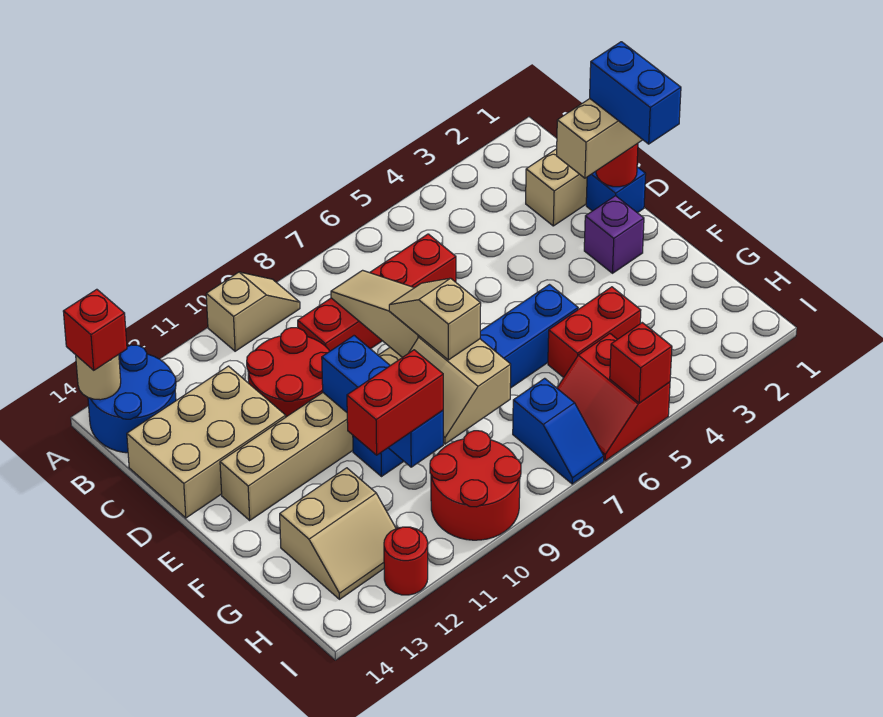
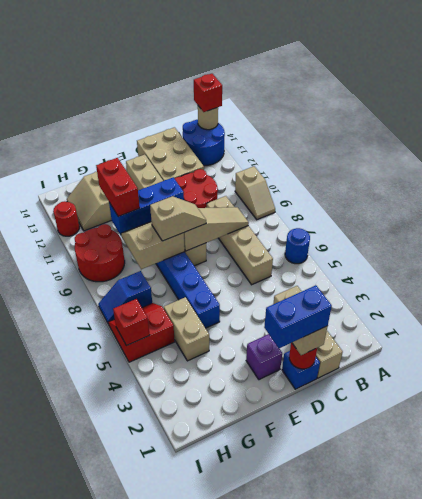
none -> blue 1x1 round brick [285,228,310,264]
red 1x4 brick [298,234,456,351] -> tan 1x4 brick [207,196,273,285]
red 1x2 brick [548,287,641,378] -> tan 1x2 brick [164,297,209,361]

